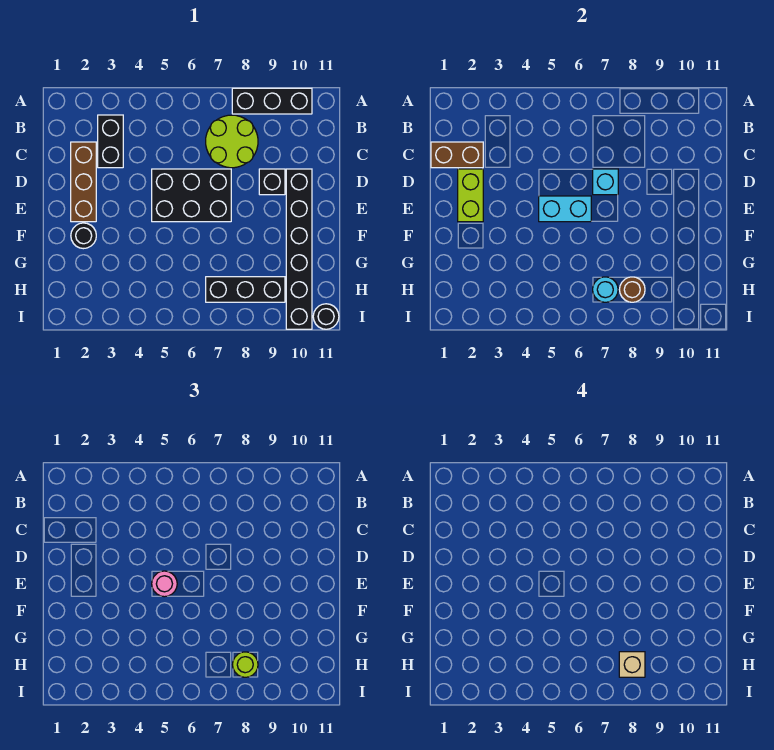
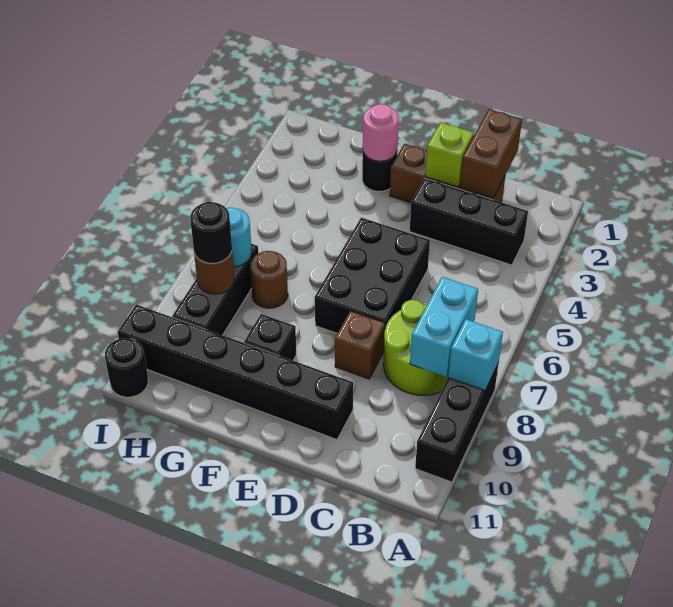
black 1x2 brick [98,115,123,168] -> black 1x3 brick [410,179,528,265]
lime 1x2 brick [458,169,483,222] -> lime 1x1 brick [425,123,474,187]
cyan 1x1 brick [593,169,618,195] -> cyan 1x1 brick moved to [448,319,503,390]
none -> brown 1x1 brick [335,311,385,379]
black 1x1 brick [259,169,285,195] -> black 1x1 brick moved to [244,314,296,360]
cyan 1x2 brick [539,196,591,222] -> cyan 1x2 brick moved to [410,277,478,377]
pink 1x1 round brick [152,571,177,597] -> pink 1x1 round brick moved to [363,104,399,161]
none -> brown 1x1 round brick [250,251,288,308]
lime 1x1 round brick [232,652,258,677] -> black 1x1 round brick [190,202,232,263]
tan 1x1 brick [619,652,645,677] -> none

